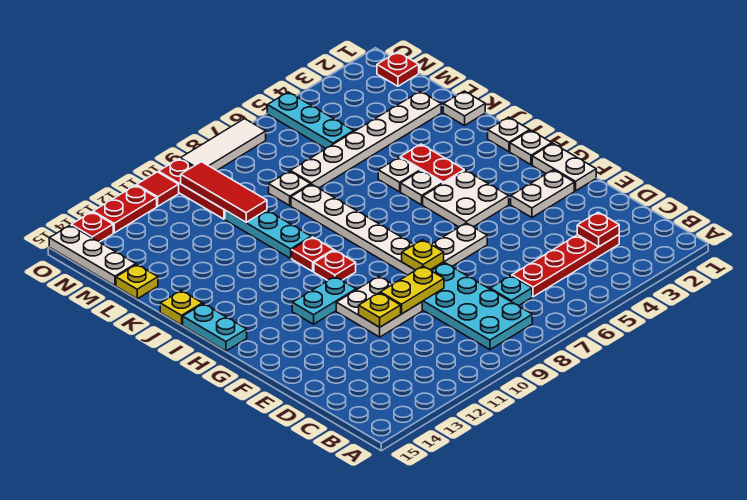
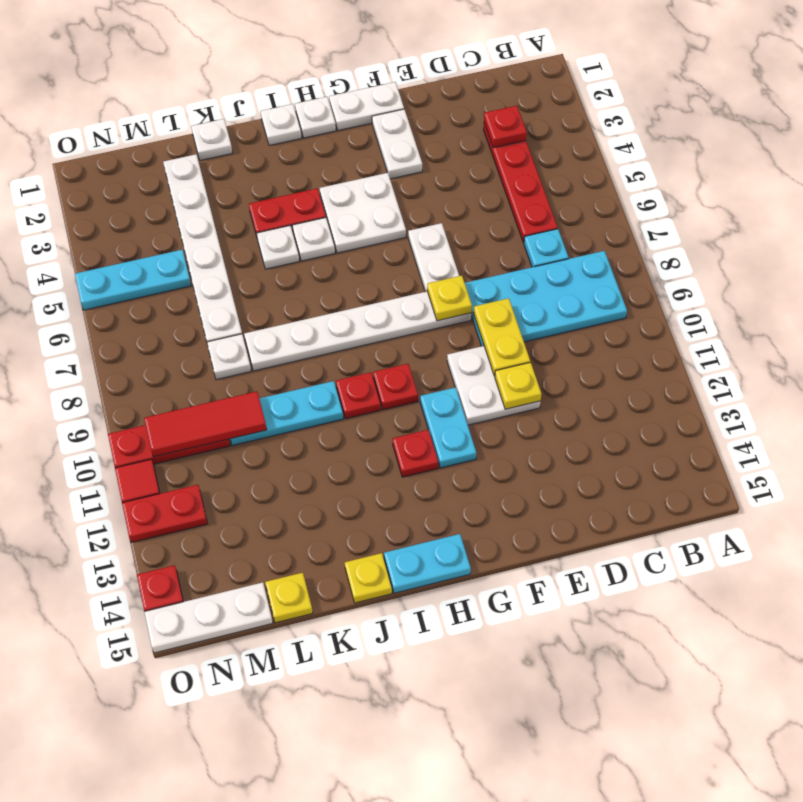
red 1x1 plate [377,52,419,86] -> red 1x1 plate moved to [393,430,438,477]
white 1x3 tile [180,119,266,170] -> none
red 1x2 plate [93,185,157,233] -> red 1x2 plate turned to [122,485,208,543]

